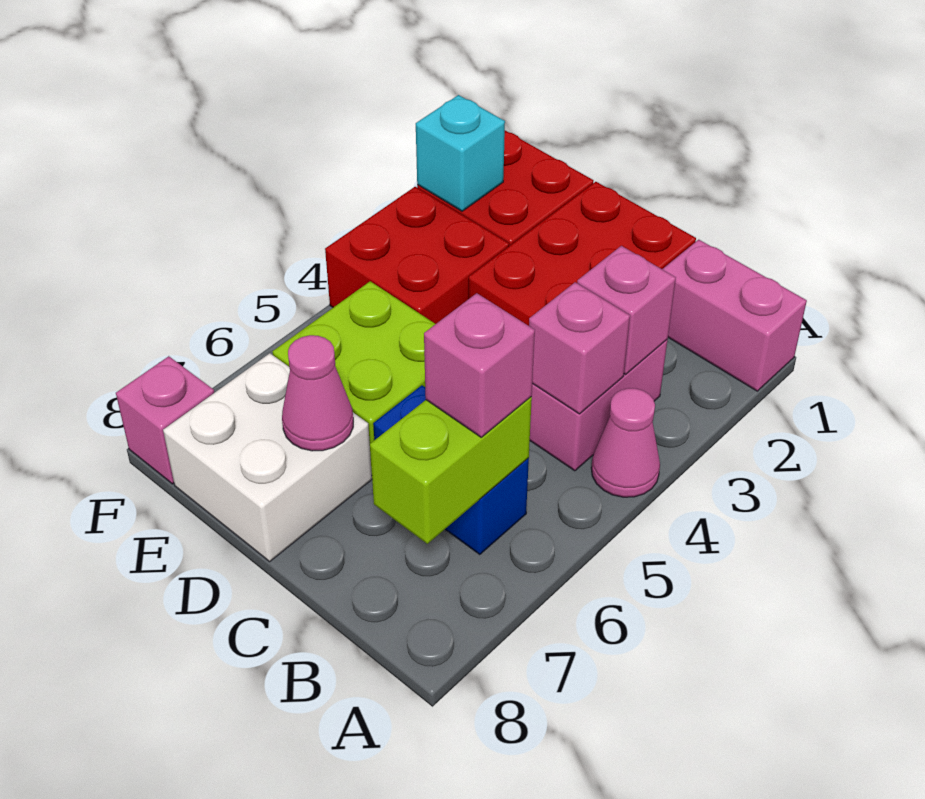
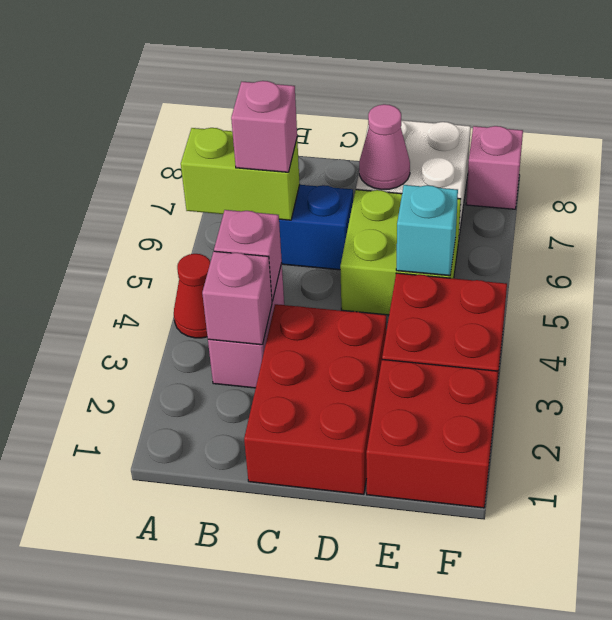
pink 1x2 brick [662,240,807,391] -> none
pink 1x1 cone [591,388,660,497] -> red 1x1 cone [174,254,210,338]
lime 1x2 brick [370,397,532,544] -> lime 1x2 brick turned to [181,128,300,220]
cyan 1x1 brick [416,95,505,211] -> cyan 1x1 brick moved to [396,185,458,276]

